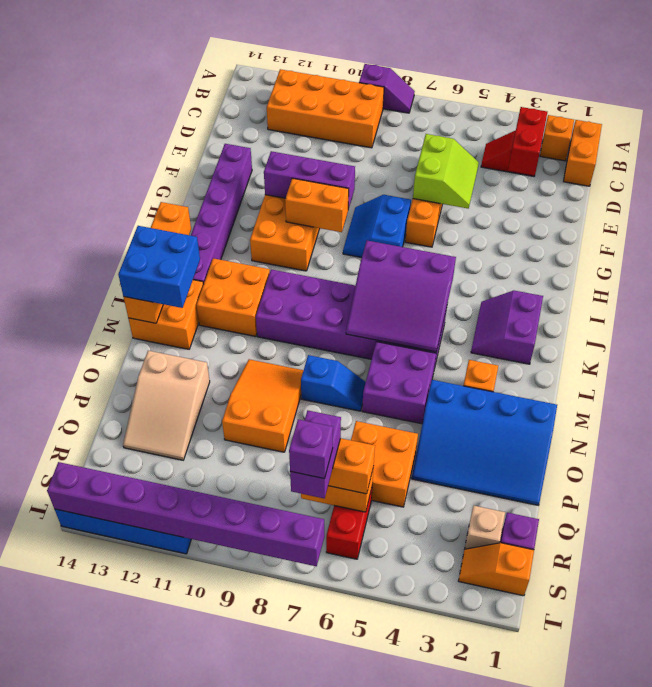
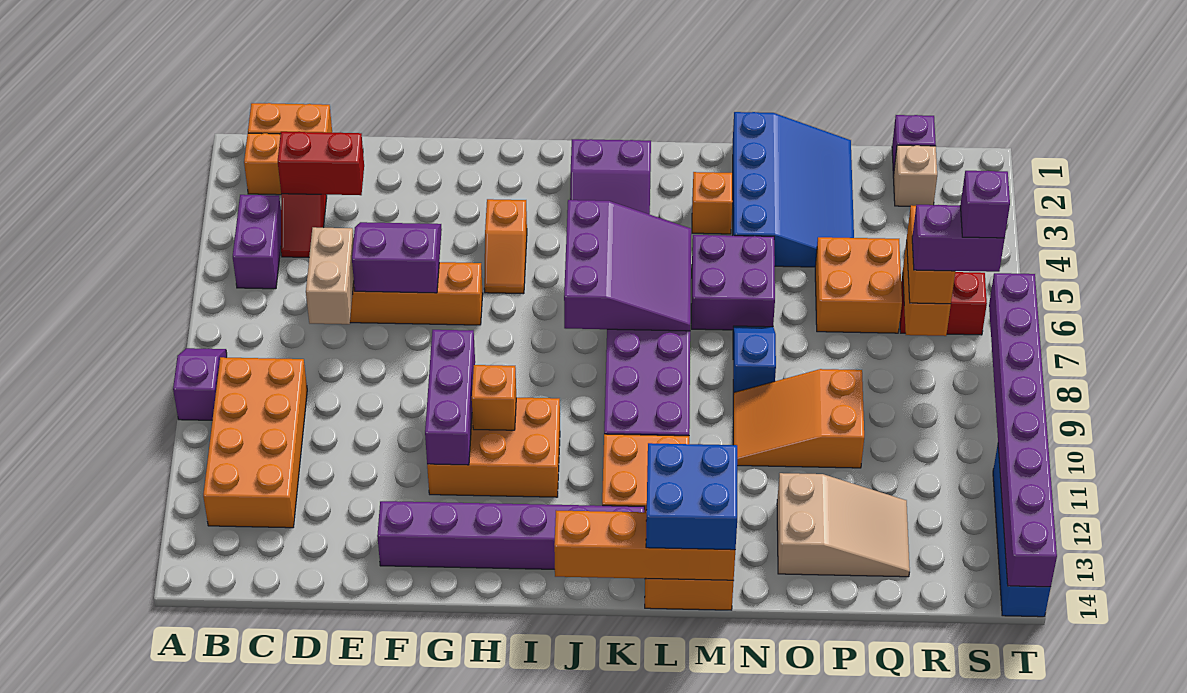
none -> purple 1x2 brick [233,195,281,289]
none -> tan 1x2 brick [306,227,354,324]
lime 2x2 slope [413,134,479,208] -> purple 2x2 slope [352,222,442,293]
blue 2x2 slope [343,195,411,258] -> none
orange 1x2 brick [285,178,349,232] -> orange 1x1 brick [472,365,516,430]
orange 1x2 slope [459,543,534,596] -> orange 1x2 slope moved to [484,199,527,294]

